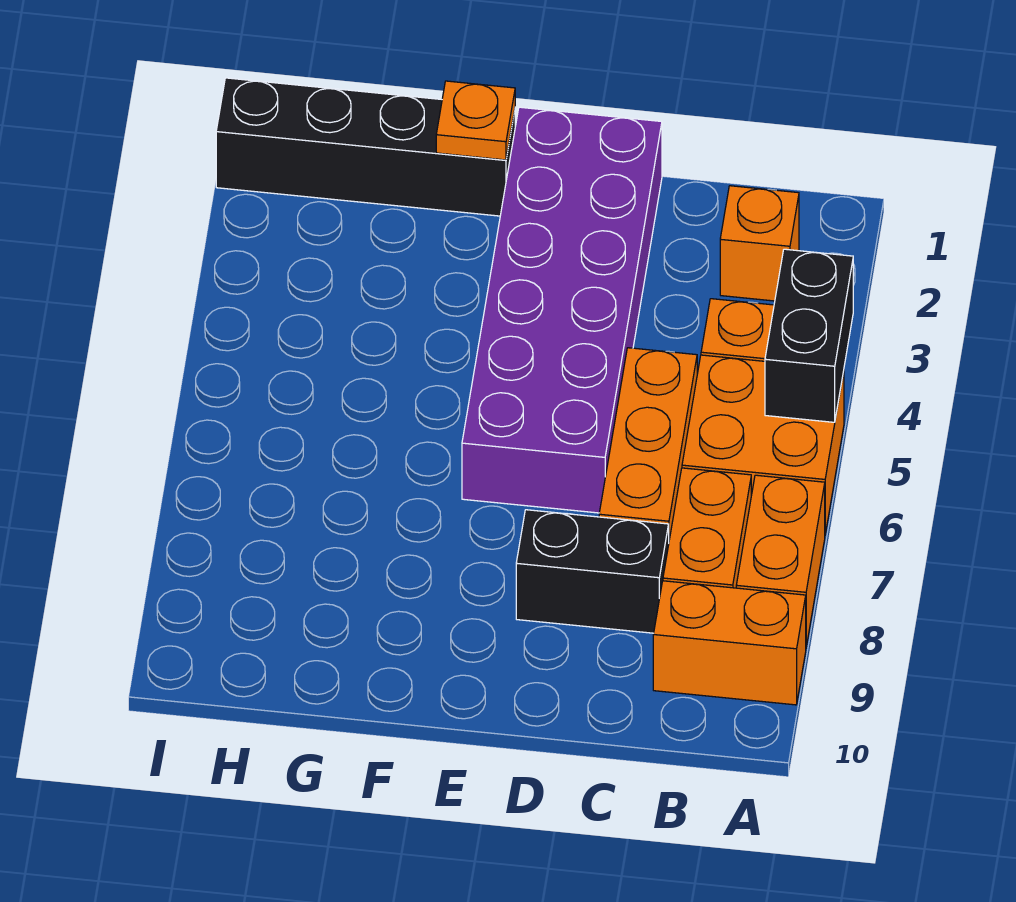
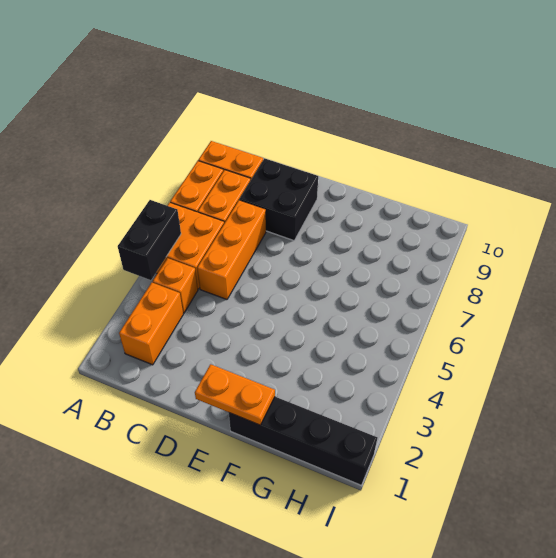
orange 1x1 brick [720,186,799,301] -> orange 1x2 brick [119,283,183,365]
black 1x2 brick [516,510,669,633] -> black 2x2 brick [240,158,318,241]
purple 2x6 brick [462,107,662,513] -> none
orange 1x1 plate [436,81,515,160] -> orange 1x2 plate [195,364,275,425]

